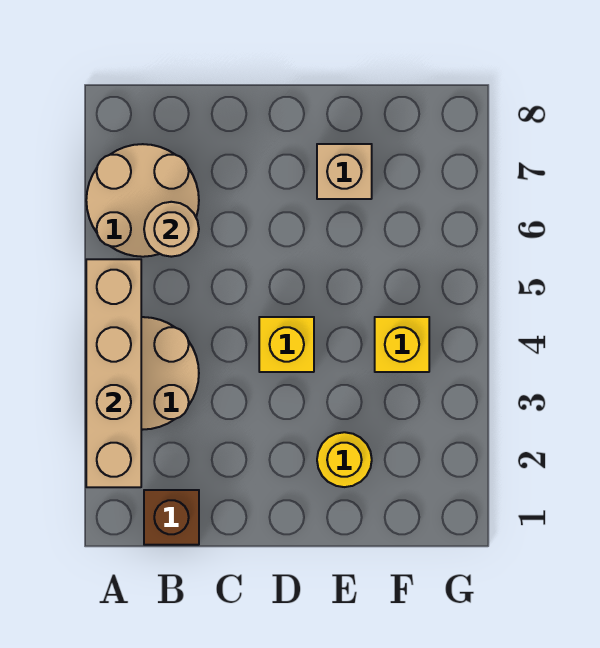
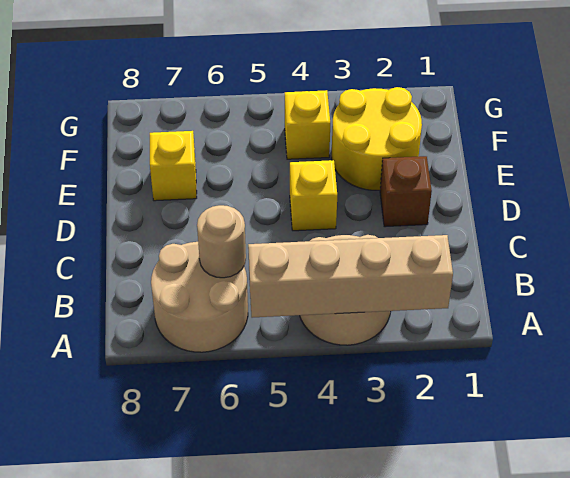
brown 1x1 brick [144,490,199,545] -> brown 1x1 brick moved to [380,156,432,227]
yellow 1x1 round brick [317,432,372,487] -> yellow 2x2 round brick [332,87,422,190]
tan 1x1 brick [317,144,372,199] -> yellow 1x1 brick [150,131,197,201]

